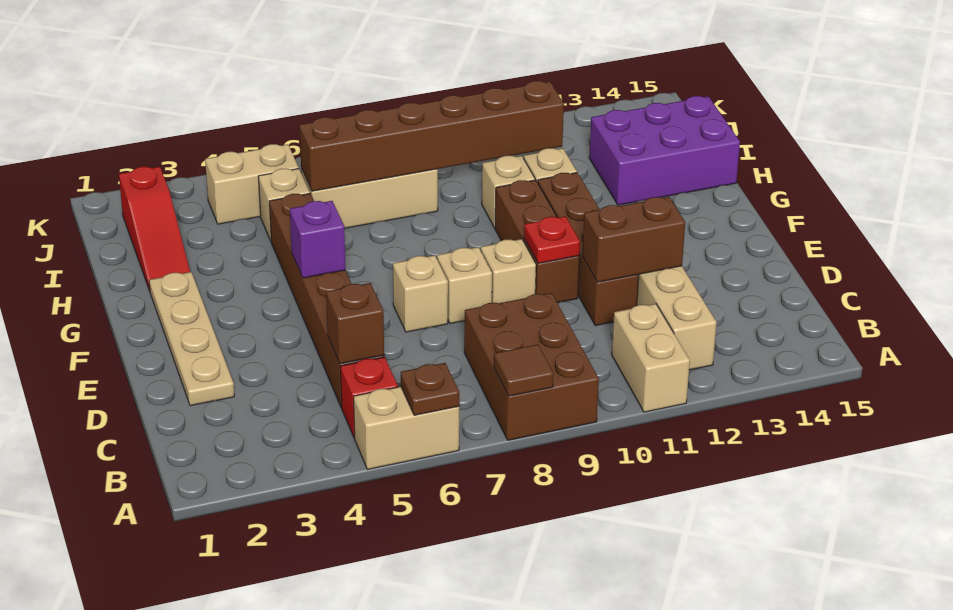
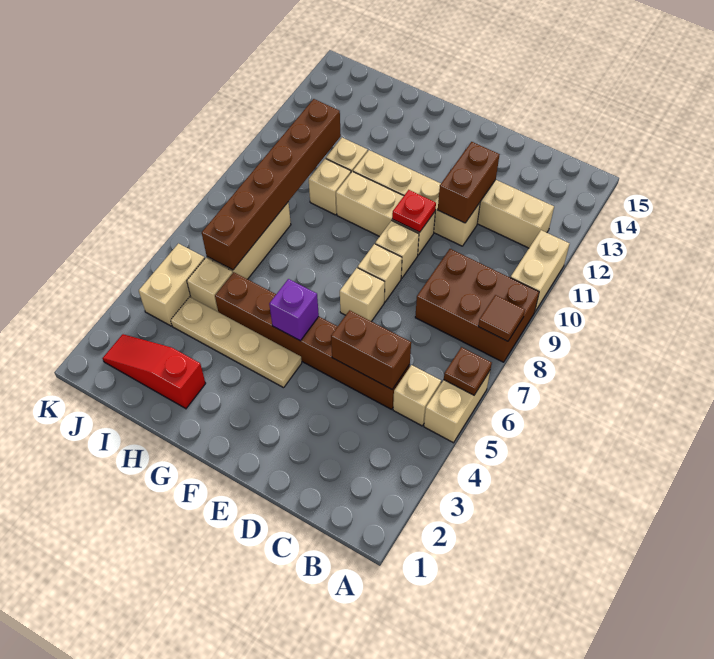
tan 1x2 brick [612,304,690,412] -> tan 1x2 brick turned to [511,230,570,311]
red 1x1 brick [340,357,398,438] -> tan 1x1 brick [393,365,441,426]
brown 1x1 brick [326,283,384,364] -> brown 1x2 brick [331,310,411,389]
tan 1x4 plate [149,272,234,406] -> tan 1x4 plate moved to [171,297,302,388]
brown 1x4 brick [538,173,639,326] -> tan 1x4 brick [353,150,480,246]
brown 1x3 brick [495,180,580,303] -> tan 1x3 brick [336,171,435,255]
red 1x3 slope [119,167,190,291] -> red 1x3 slope turned to [103,334,206,409]
purple 2x3 brick [589,96,740,205] -> none

